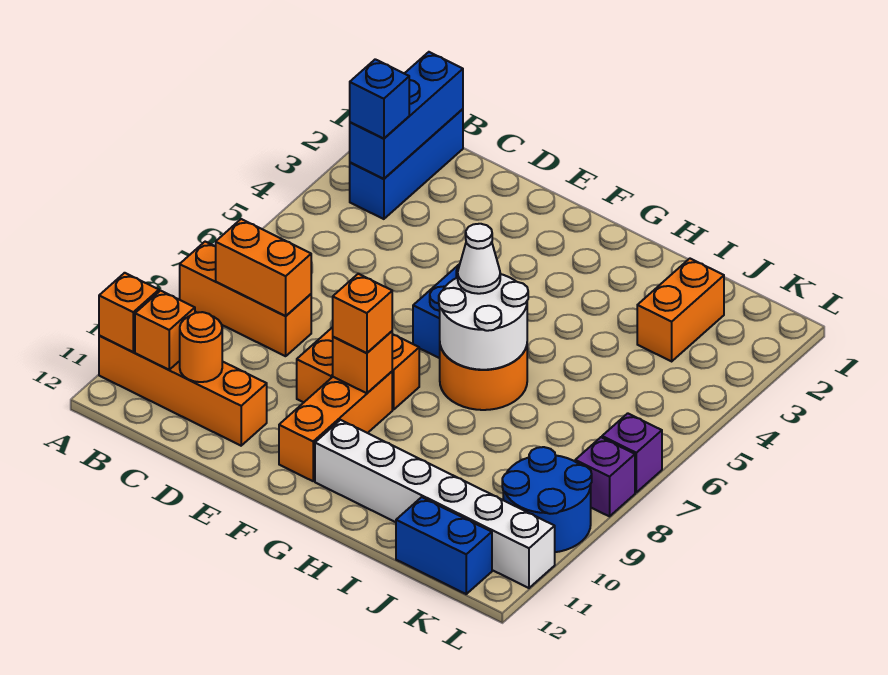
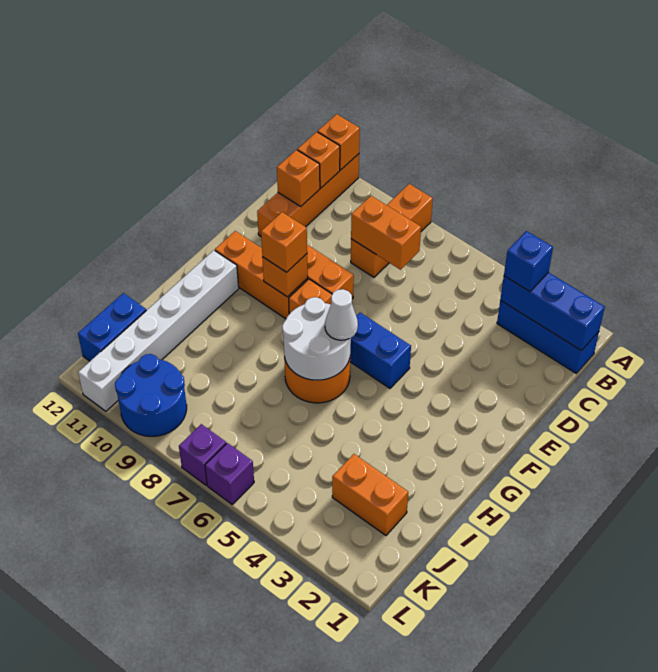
orange 1x2 brick [216,219,311,316] -> orange 1x2 brick turned to [351,196,421,270]
orange 1x1 round brick [180,312,222,382] -> orange 1x1 brick [277,150,320,207]
purple 1x1 brick [575,437,635,516] -> purple 1x1 brick moved to [205,443,254,504]

